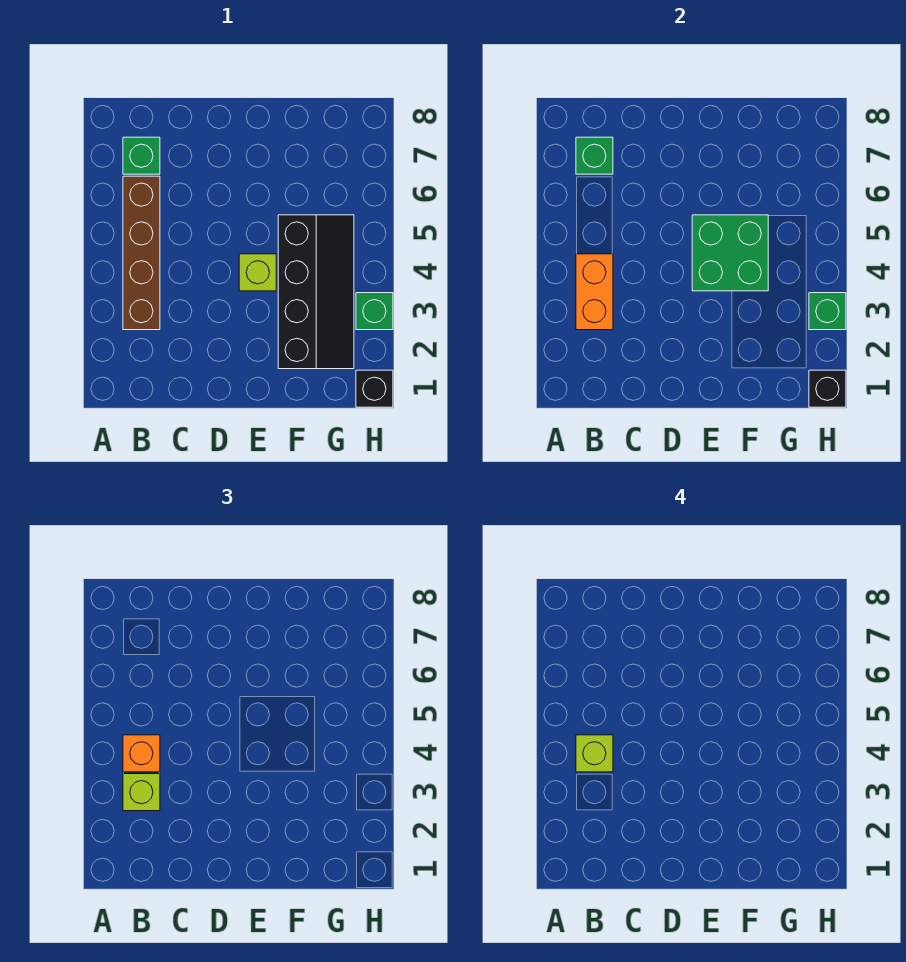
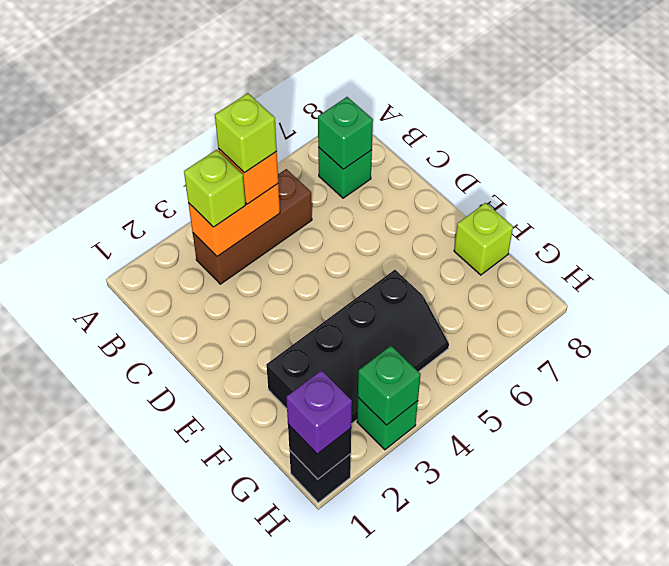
brown 1x4 brick [123,176,160,330] -> brown 1x3 brick [193,169,312,284]
lime 1x1 brick [239,254,276,291] -> lime 1x1 brick moved to [454,203,513,275]
green 2x2 brick [692,215,768,291] -> none
none -> purple 1x1 brick [286,370,352,454]

